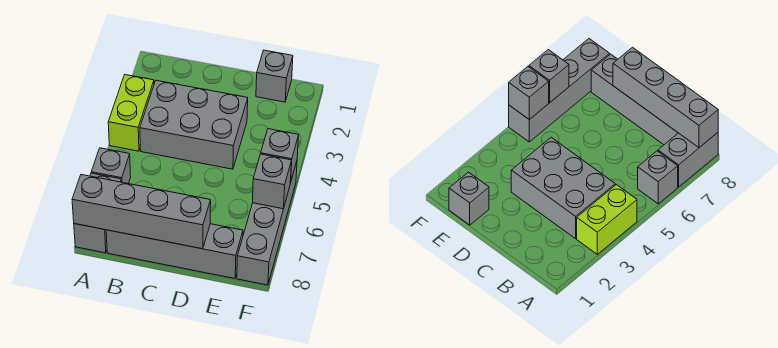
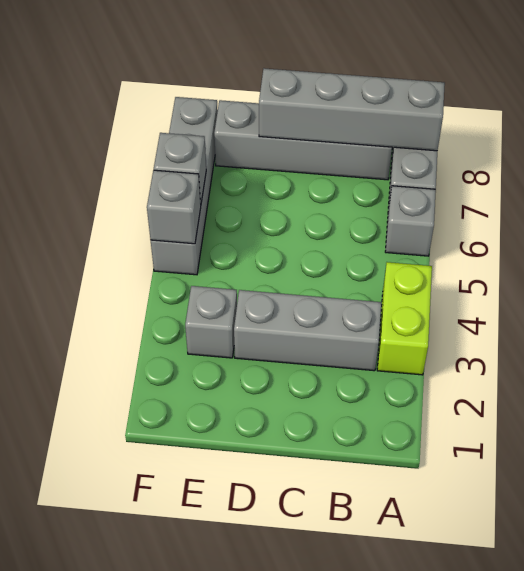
grey 2x3 brick [140,80,248,169] -> grey 1x3 brick [234,290,381,371]
grey 1x1 brick [256,50,293,102] -> grey 1x1 brick moved to [185,286,237,358]

